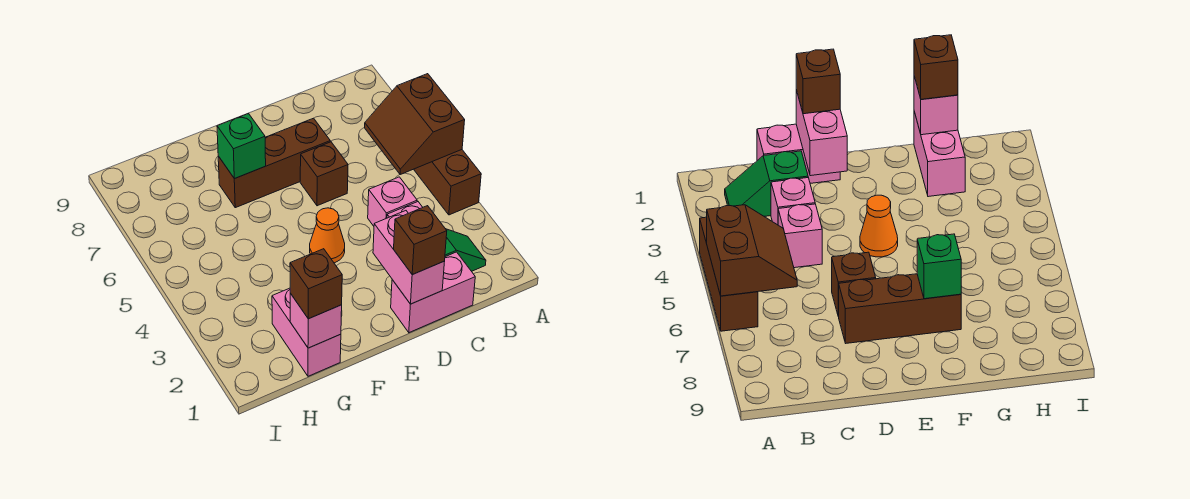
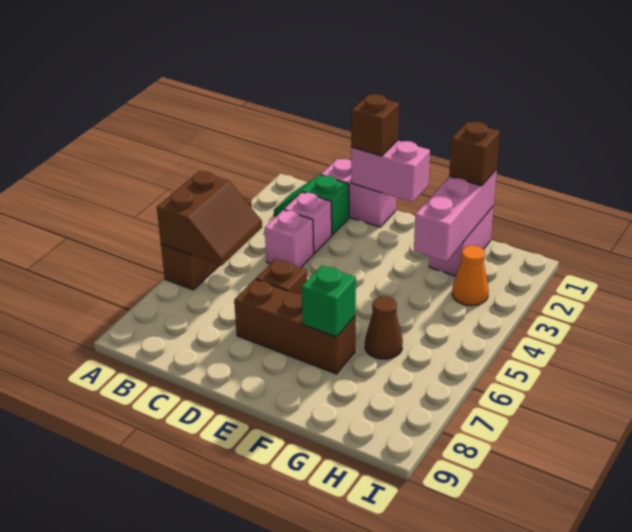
pink 1x2 brick [373,211,445,304] -> pink 1x2 brick turned to [351,140,430,202]
orange 1x1 cone [310,208,345,263] -> orange 1x1 cone moved to [452,245,489,306]
pink 1x1 brick [290,293,342,348] -> pink 1x3 brick [414,169,497,262]
none -> brown 1x1 cone [365,296,403,359]

